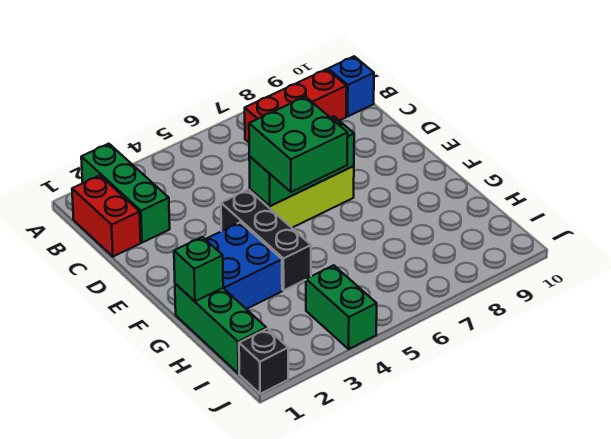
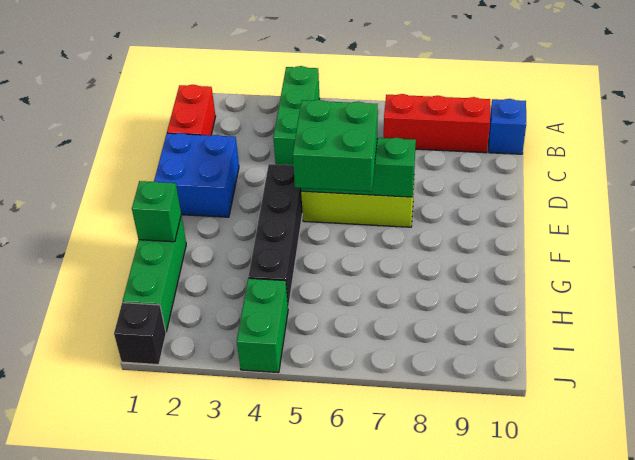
green 1x3 brick [81,144,170,243] -> green 1x3 brick moved to [273,66,320,165]
black 1x3 brick [221,190,311,290] -> black 1x4 brick [248,164,303,308]
blue 2x2 brick [205,222,282,309] -> blue 2x2 brick moved to [154,133,239,217]

